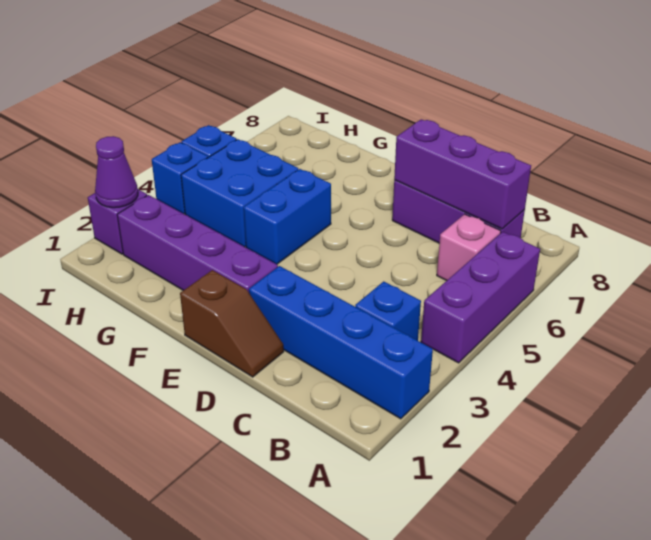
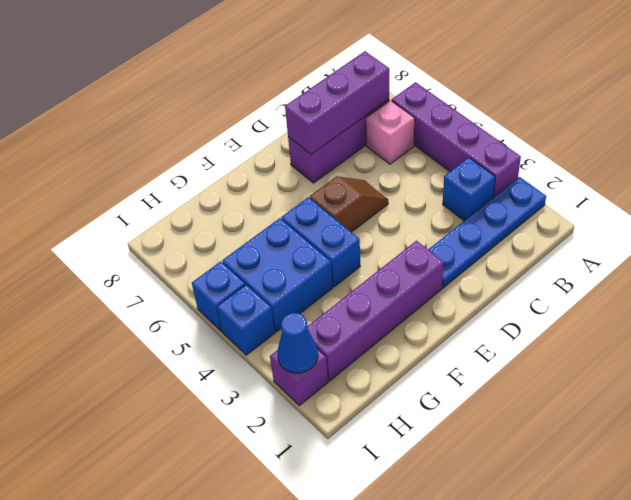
blue 1x4 brick [249,266,433,419] -> blue 1x4 plate [428,177,546,288]
purple 1x3 brick [421,232,540,363] -> purple 1x4 brick [392,82,521,198]
brown 1x2 slope [180,270,284,377] -> brown 1x2 slope moved to [310,176,388,232]
purple 1x1 cone [95,136,138,208] -> blue 1x1 cone [277,313,318,373]

